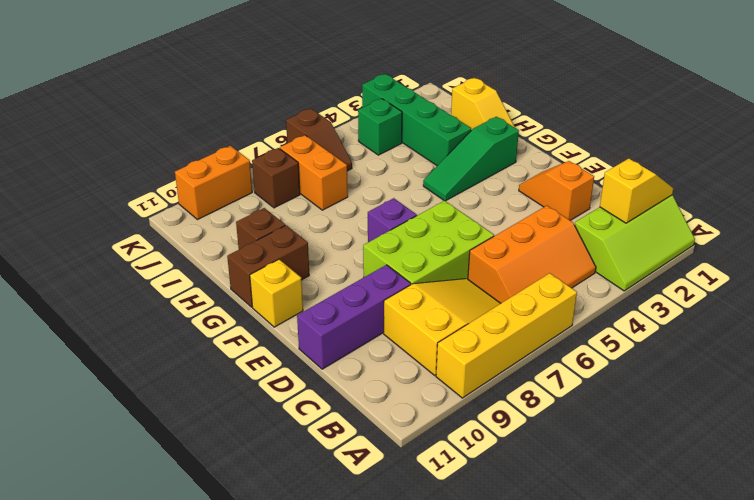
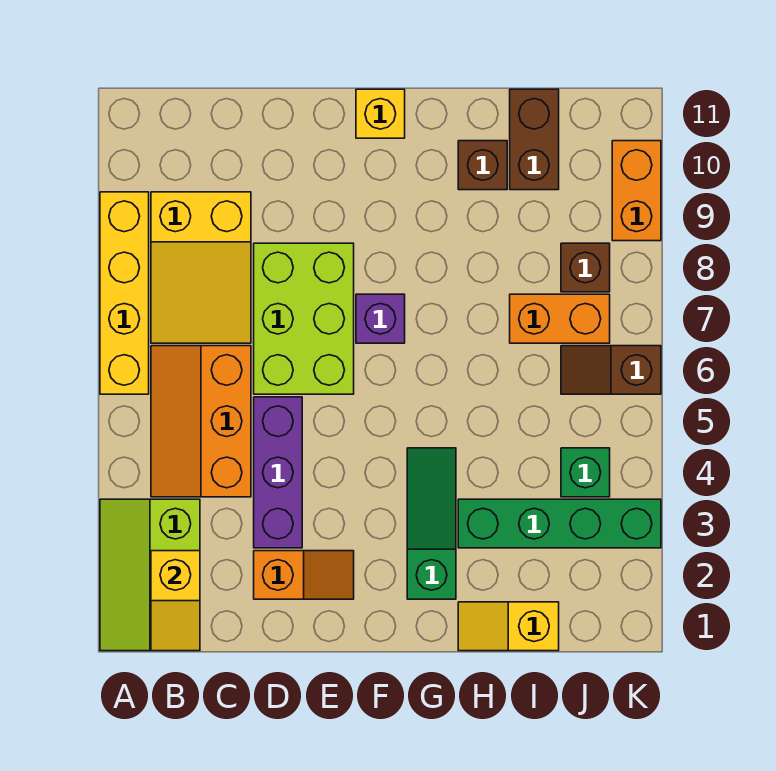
purple 1x3 brick [297,265,411,369] -> purple 1x3 brick moved to [254,397,302,548]
brown 1x2 brick [227,225,309,307] -> brown 1x2 brick moved to [510,89,559,190]

